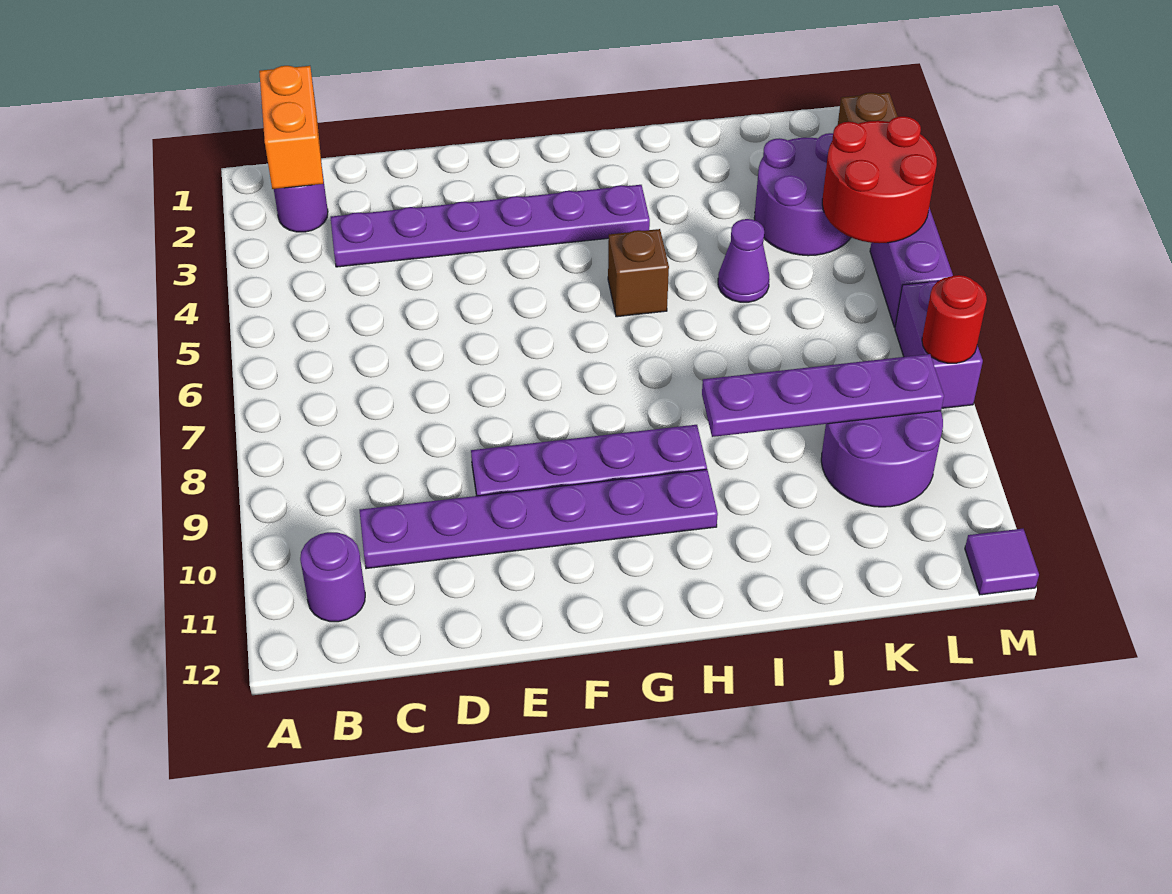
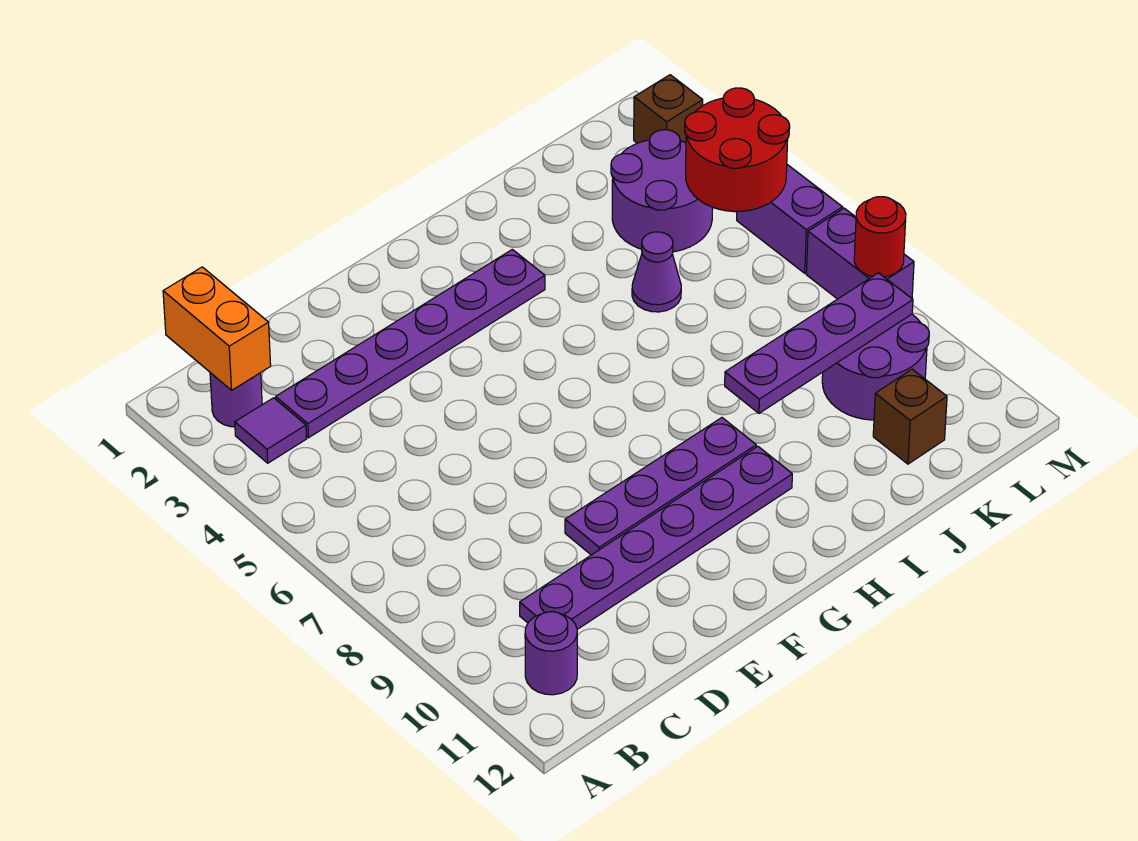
brown 1x1 brick [608,229,669,317] -> brown 1x1 brick moved to [873,369,947,464]
purple 1x1 tile [965,529,1039,595] -> purple 1x1 tile moved to [235,398,307,463]

